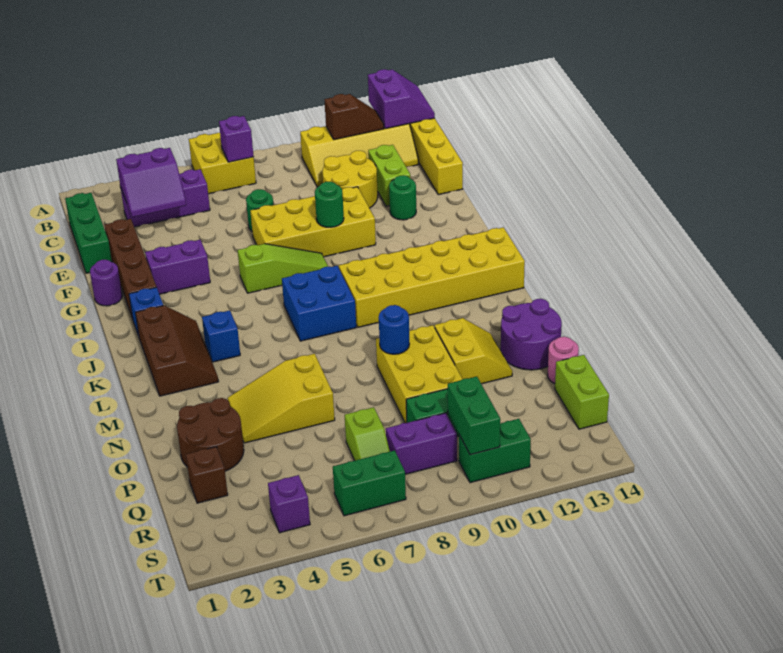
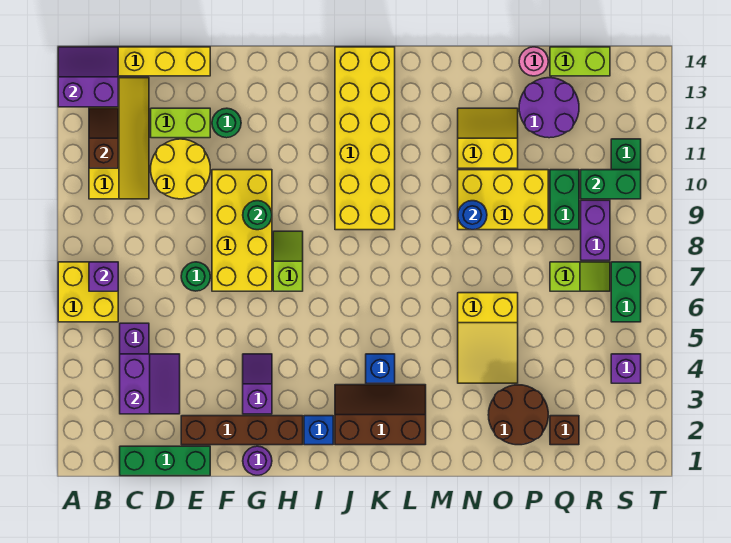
purple 1x2 brick [145,240,210,294] -> purple 1x2 slope [243,354,272,414]
lime 1x3 slope [238,244,328,293] -> lime 1x2 slope [273,231,303,291]
blue 2x2 brick [282,266,356,341] -> none
purple 2x2 round brick [501,299,562,370] -> purple 2x2 round brick moved to [519,78,579,138]

